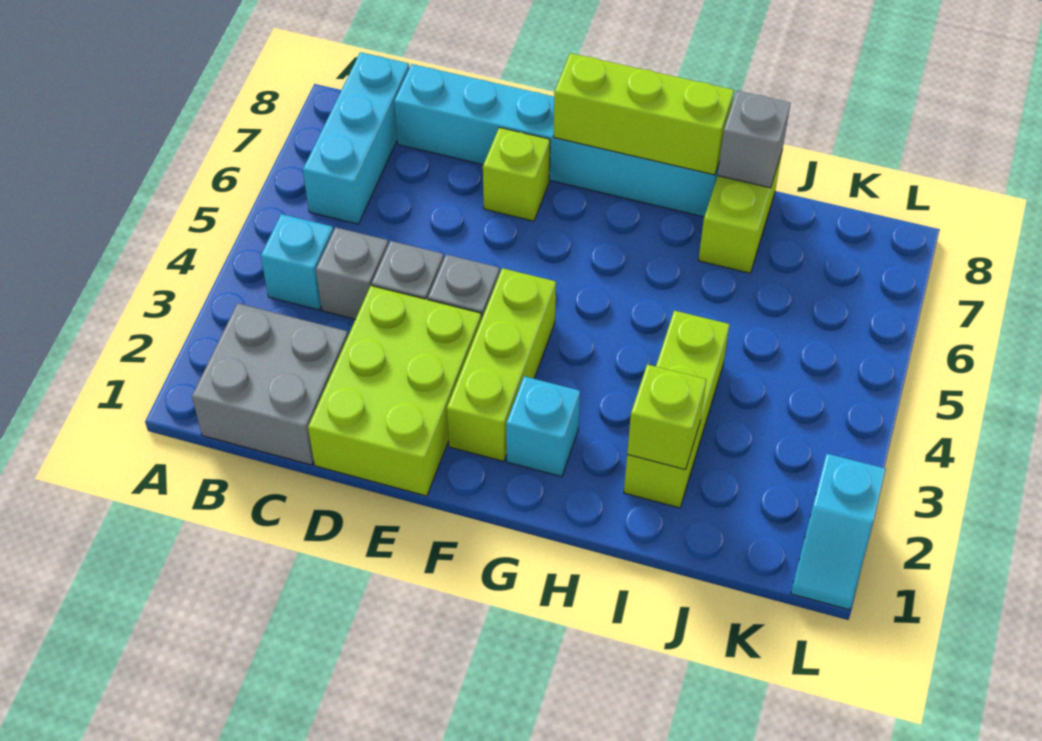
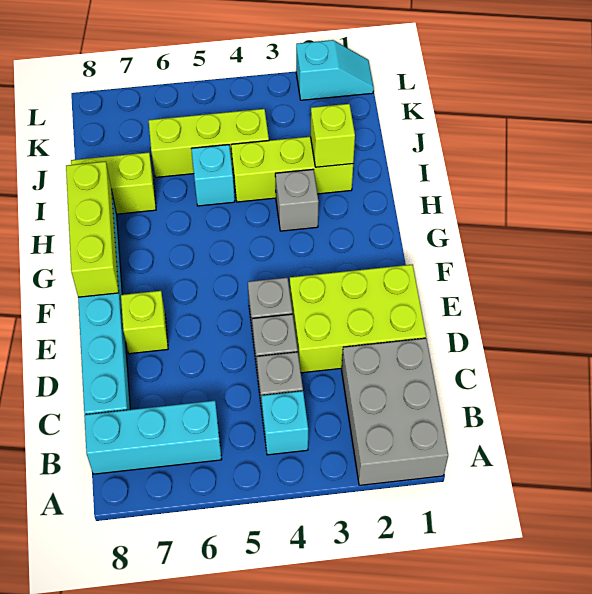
grey 2x2 brick [192,303,348,465] -> grey 2x3 brick [342,338,448,485]
lime 1x3 brick [447,268,556,461] -> lime 1x3 brick moved to [149,109,269,177]
cyan 1x1 brick [506,376,580,477] -> cyan 1x1 brick moved to [191,145,235,206]
grey 1x1 brick [718,91,791,188] -> grey 1x1 brick moved to [275,169,319,231]

